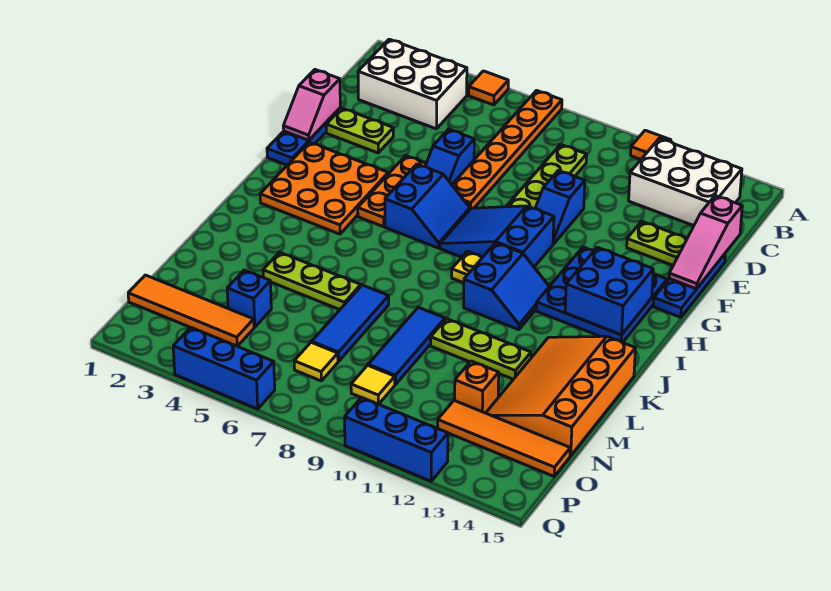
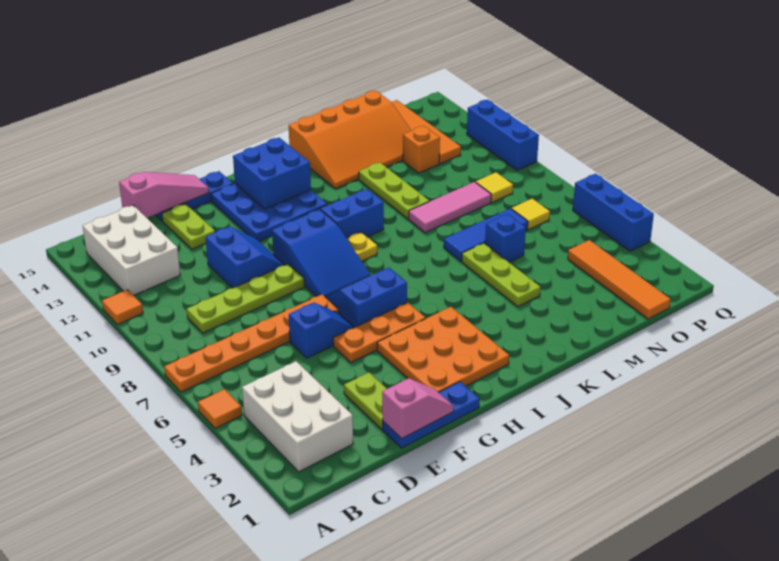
blue 1x2 slope [535,170,585,244] -> blue 2x2 slope [205,227,285,288]
blue 1x3 tile [368,307,445,385] -> pink 1x3 tile [409,182,491,233]
blue 1x1 brick [227,270,271,327] -> blue 1x1 brick moved to [485,214,526,262]

